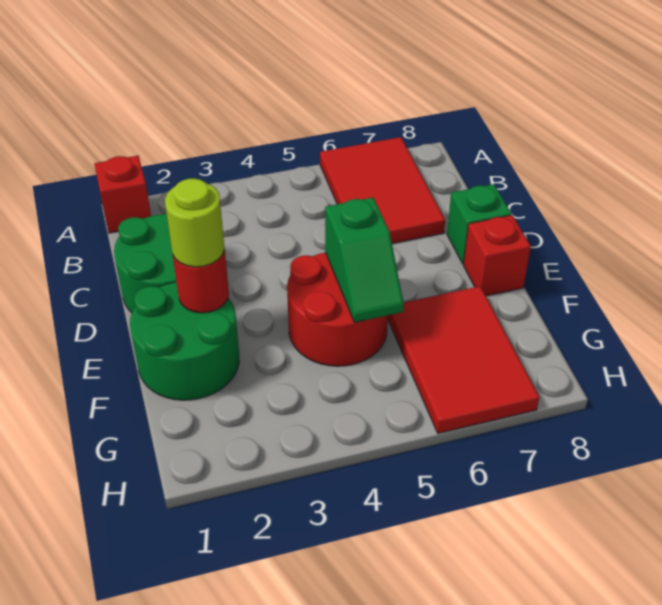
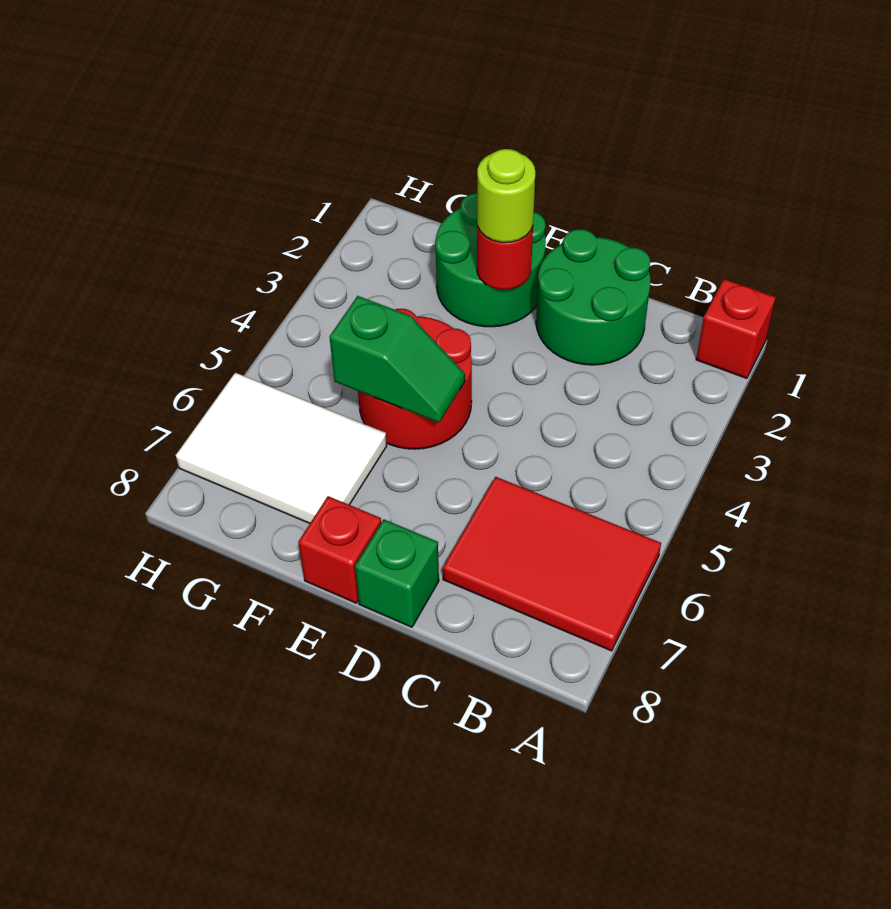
green 1x2 slope [325,198,404,322] -> green 1x2 slope turned to [330,296,465,423]
red 2x3 tile [388,286,540,433] -> white 2x3 tile [176,373,387,523]

